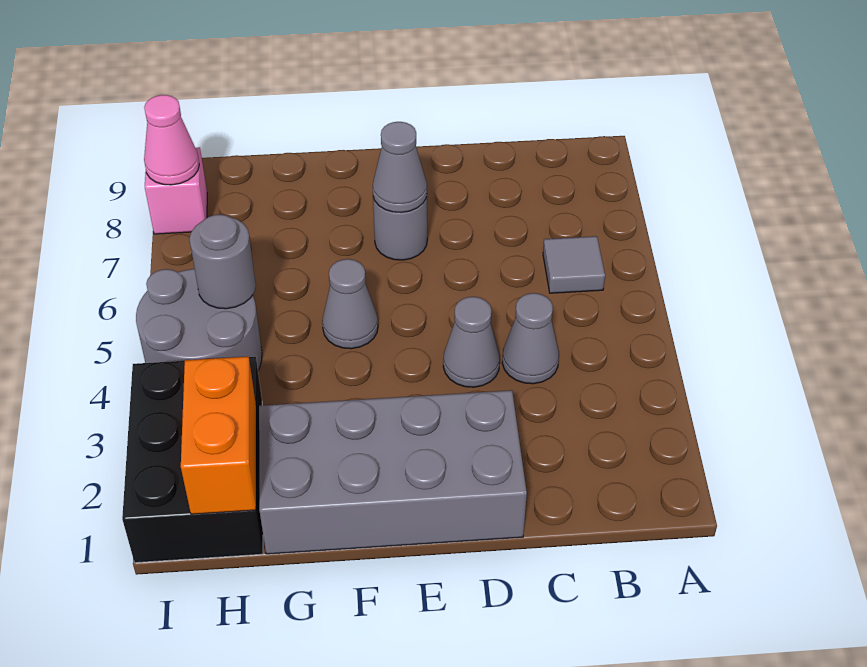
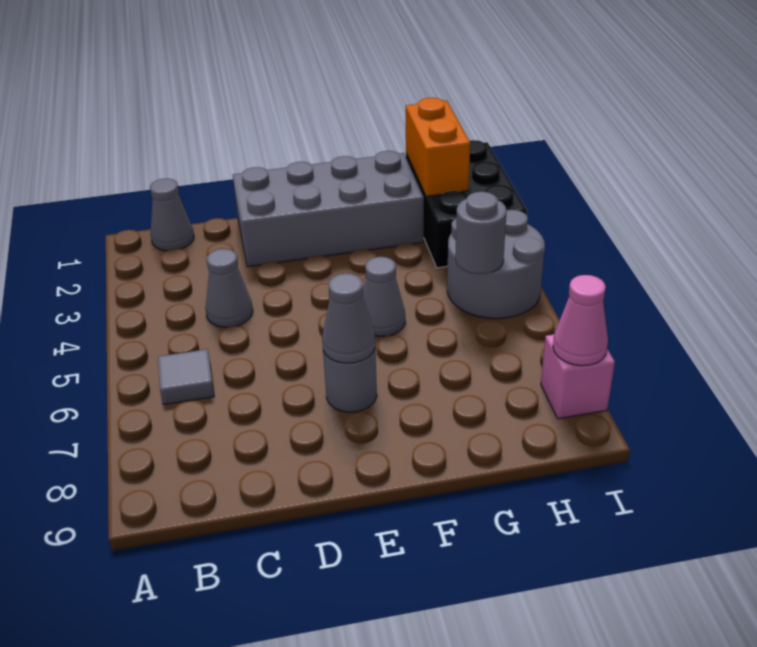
grey 1x1 cone [443,297,500,387] -> grey 1x1 cone moved to [150,179,194,251]

